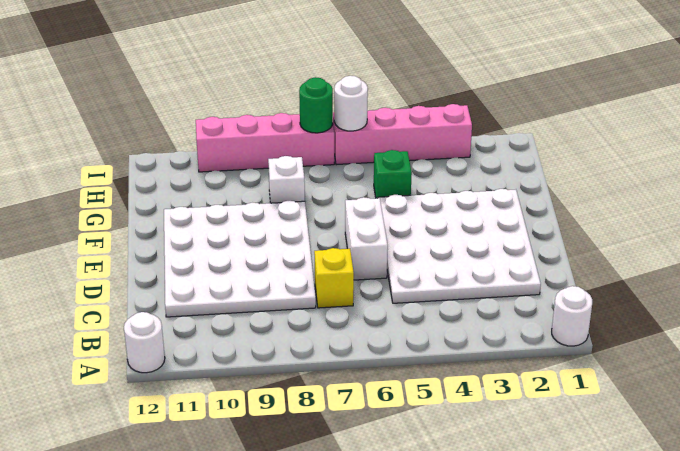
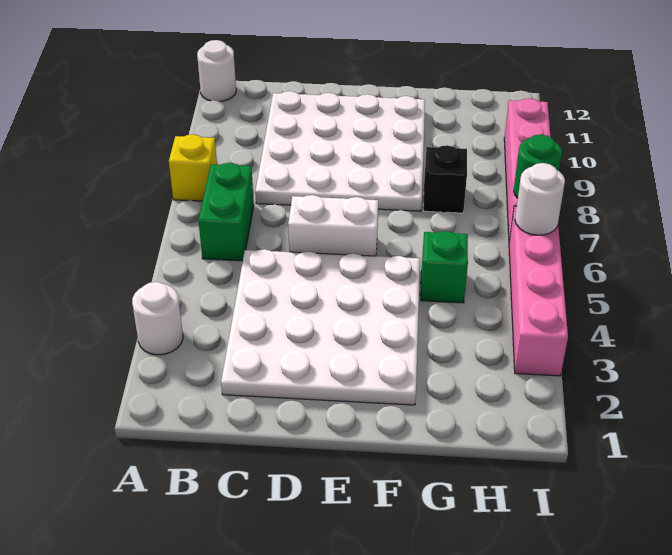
white 1x1 round brick [552,286,592,346] -> white 1x1 round brick moved to [132,282,183,355]
none -> green 1x2 brick [198,163,254,261]
yellow 1x1 brick [314,248,354,308] -> yellow 1x1 brick moved to [169,135,217,201]
white 1x1 brick [268,156,305,203] -> black 1x1 brick [423,145,467,213]

